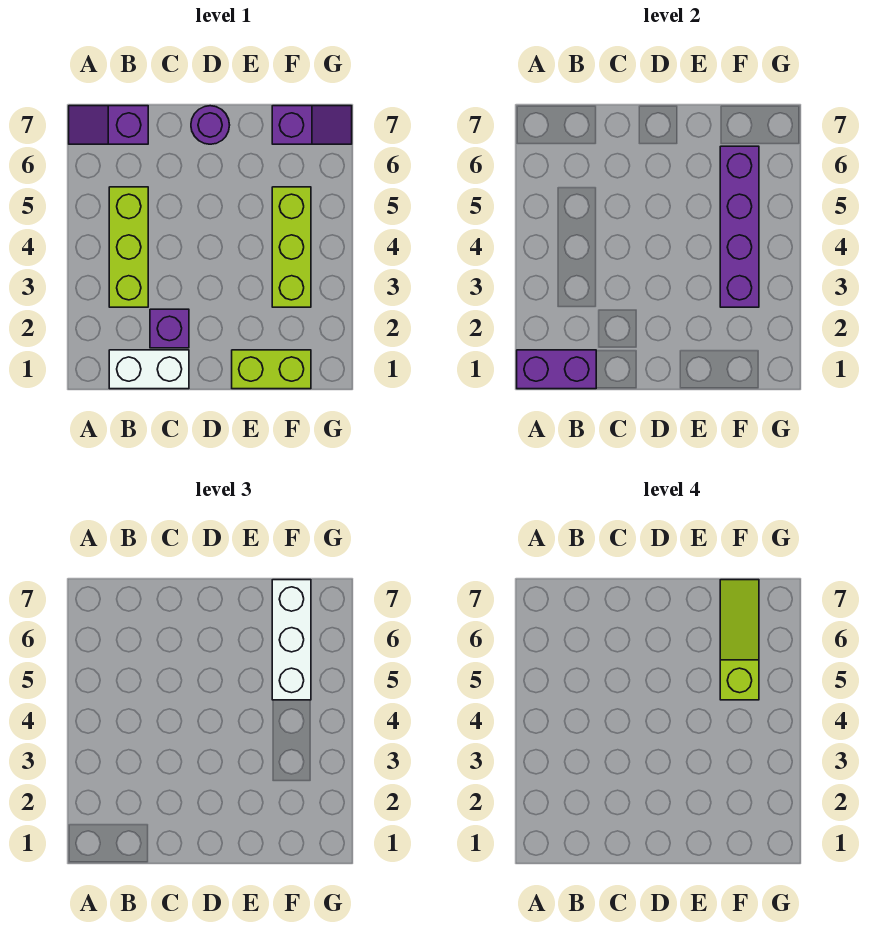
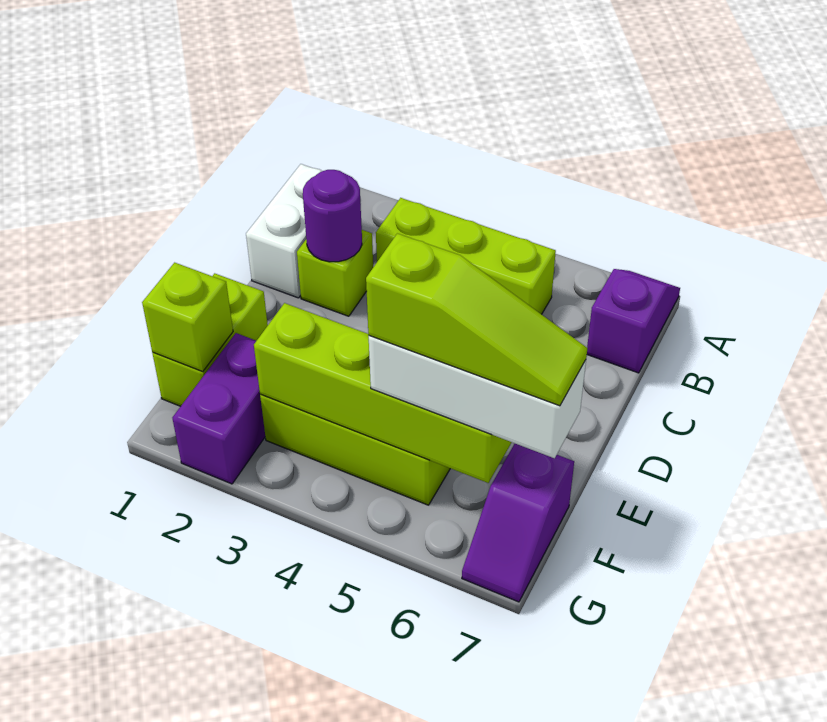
purple 1x2 brick [517,350,596,389] -> purple 1x2 brick moved to [173,333,265,484]
purple 1x1 brick [150,309,189,348] -> lime 1x1 brick [297,230,373,316]
purple 1x1 round brick [191,106,230,144] -> purple 1x1 round brick moved to [303,170,362,262]
none -> lime 1x1 brick [142,263,233,372]
purple 1x4 brick [720,146,759,307] -> lime 1x4 brick [254,303,512,483]

